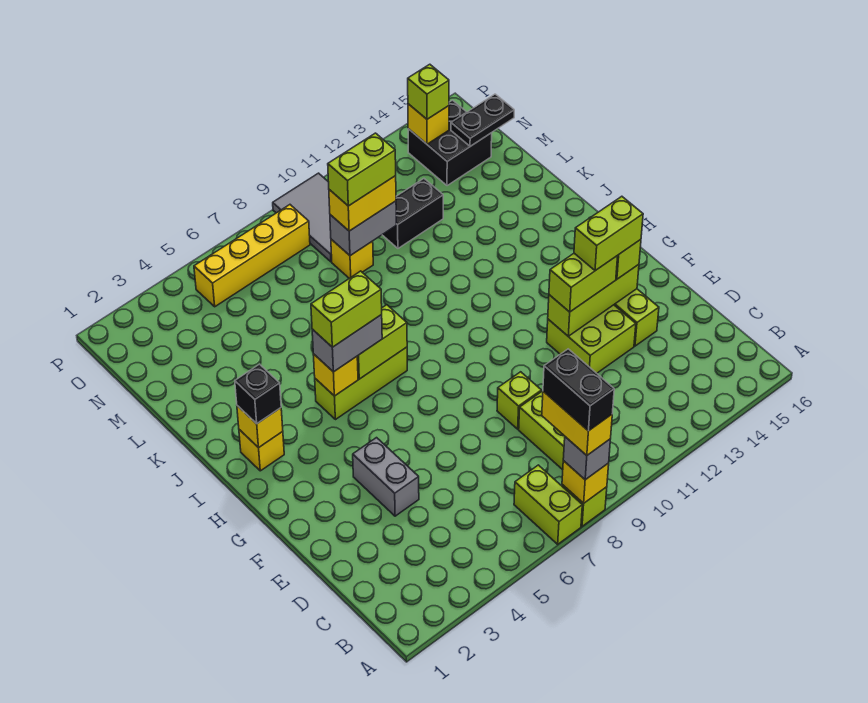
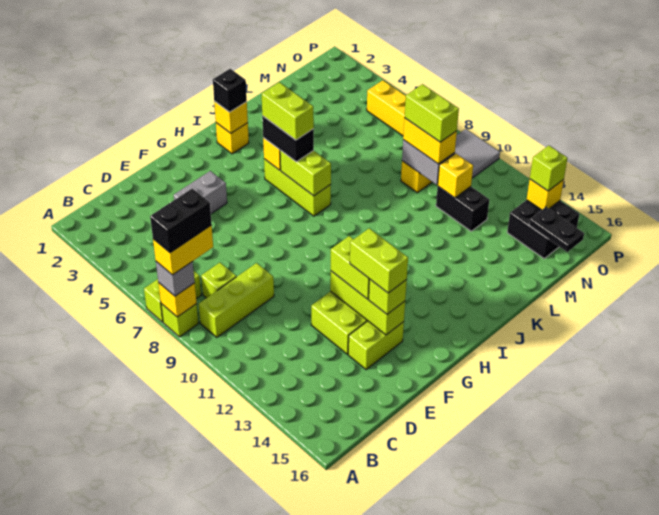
lime 1x1 brick [497,372,541,429] -> lime 1x1 brick moved to [201,263,236,298]
grey 1x2 brick [312,315,382,372] -> black 1x2 brick [262,116,314,162]
none -> yellow 1x1 brick [438,153,473,198]

